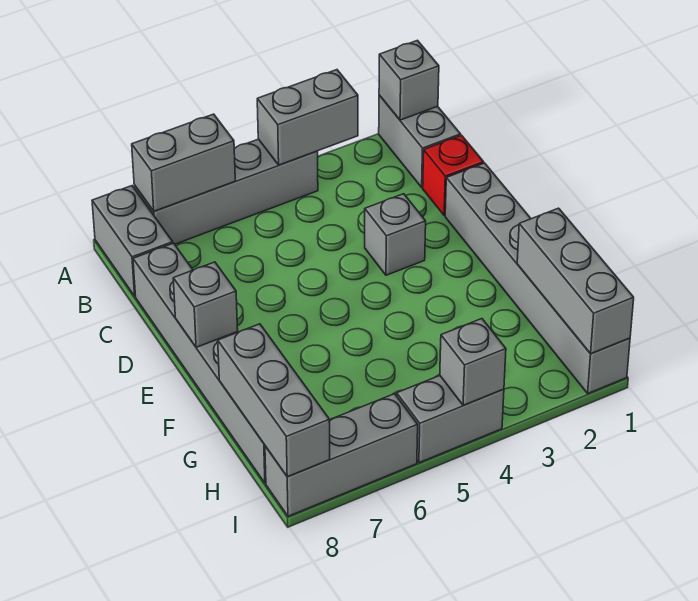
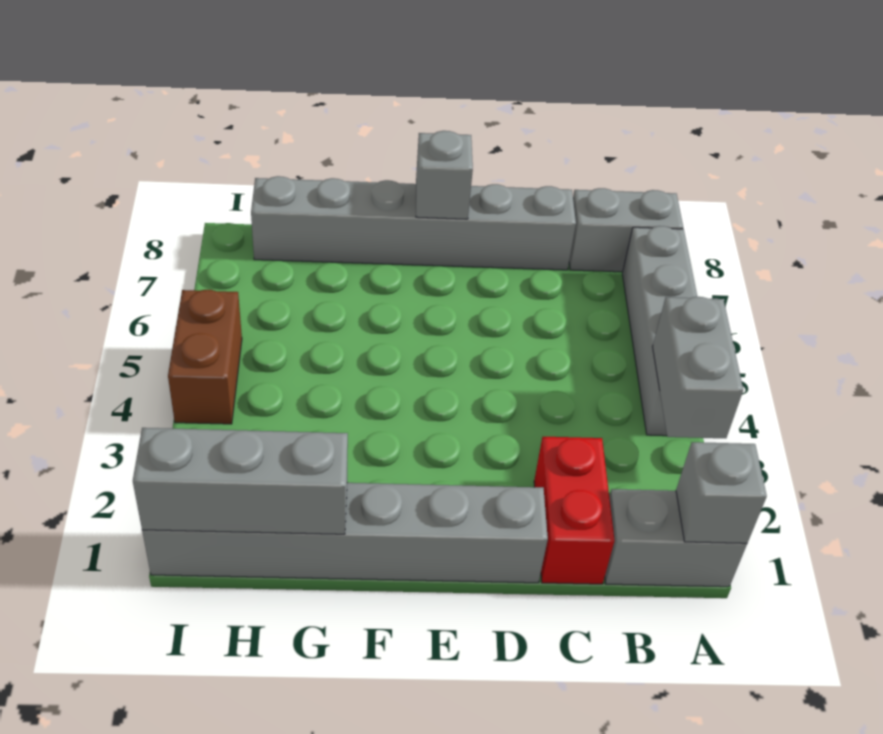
grey 1x2 brick [132,114,235,211] -> none
red 1x1 brick [423,135,484,215] -> red 1x2 brick [534,437,615,584]
grey 1x1 brick [365,194,426,275] -> none
grey 1x3 brick [218,324,330,477] -> none
grey 1x2 brick [397,376,504,463] -> brown 1x2 brick [168,290,242,424]
grey 1x1 brick [440,319,506,406] -> none
grey 1x3 brick [265,394,418,516] -> none

